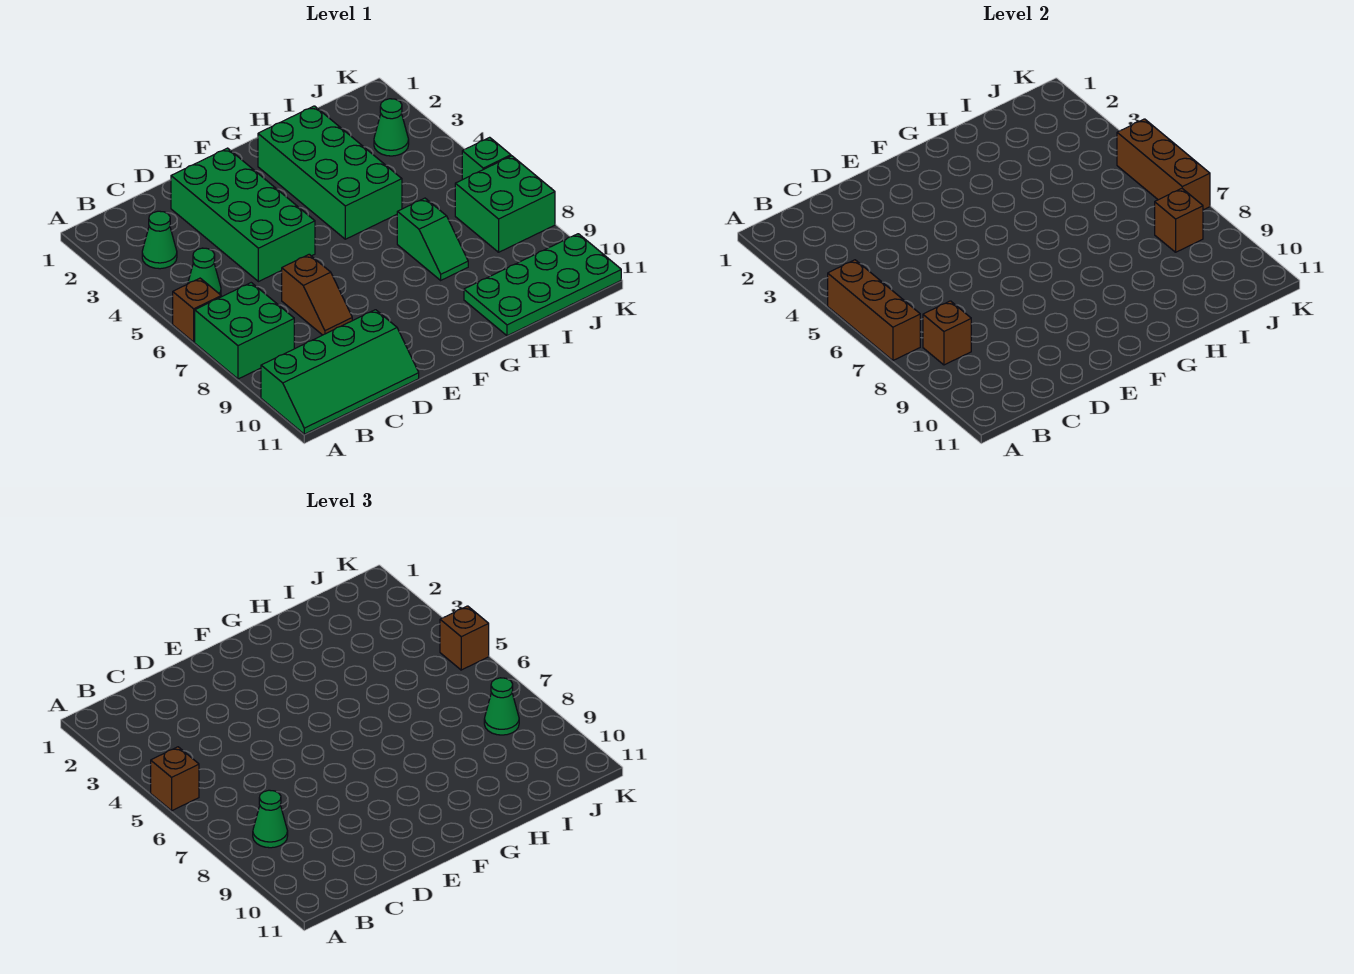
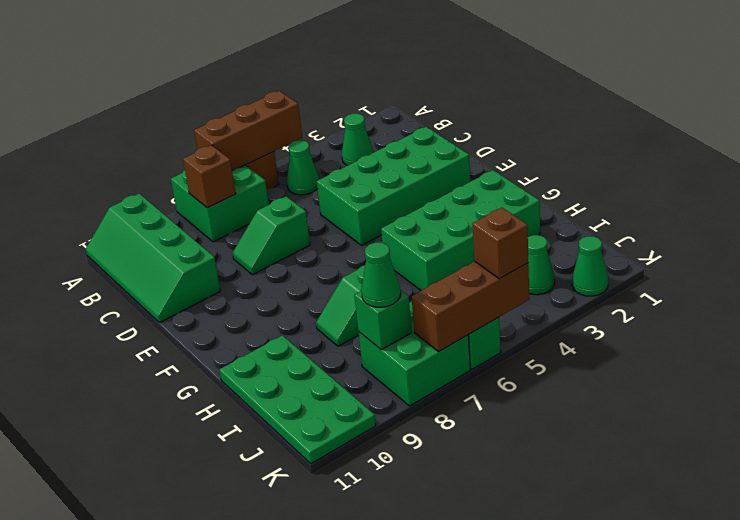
brown 1x1 brick [151,747,199,811] -> none
green 1x1 cone [253,790,288,848] -> green 1x1 cone moved to [572,236,608,296]
brown 1x2 slope [282,254,352,335] -> green 1x2 slope [233,196,310,275]
brown 1x1 brick [1155,189,1203,252] -> green 1x1 brick [354,291,412,350]

